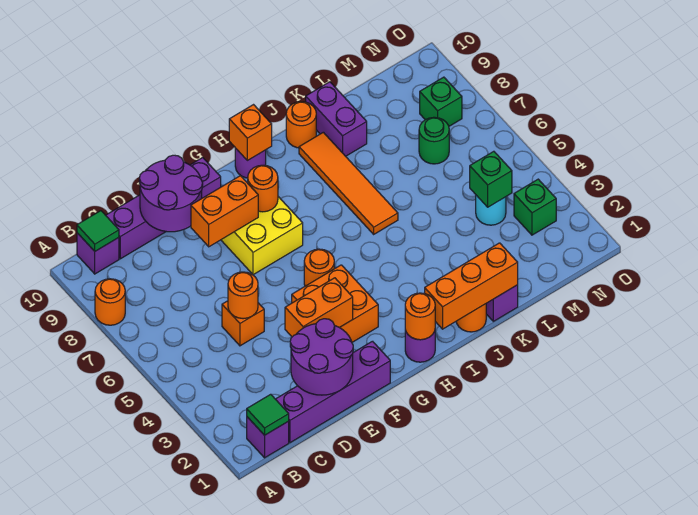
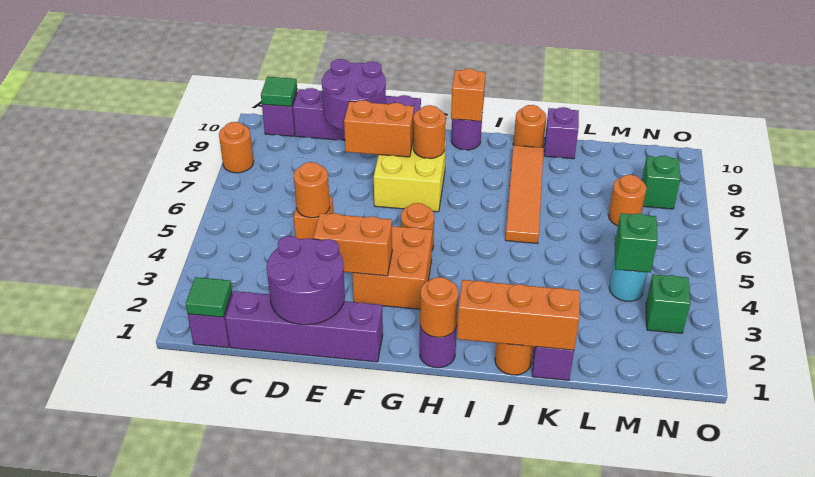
purple 1x2 brick [306,82,367,156] -> purple 1x1 brick [544,107,579,159]
green 1x1 round brick [419,117,449,164] -> orange 1x1 round brick [608,175,646,226]

